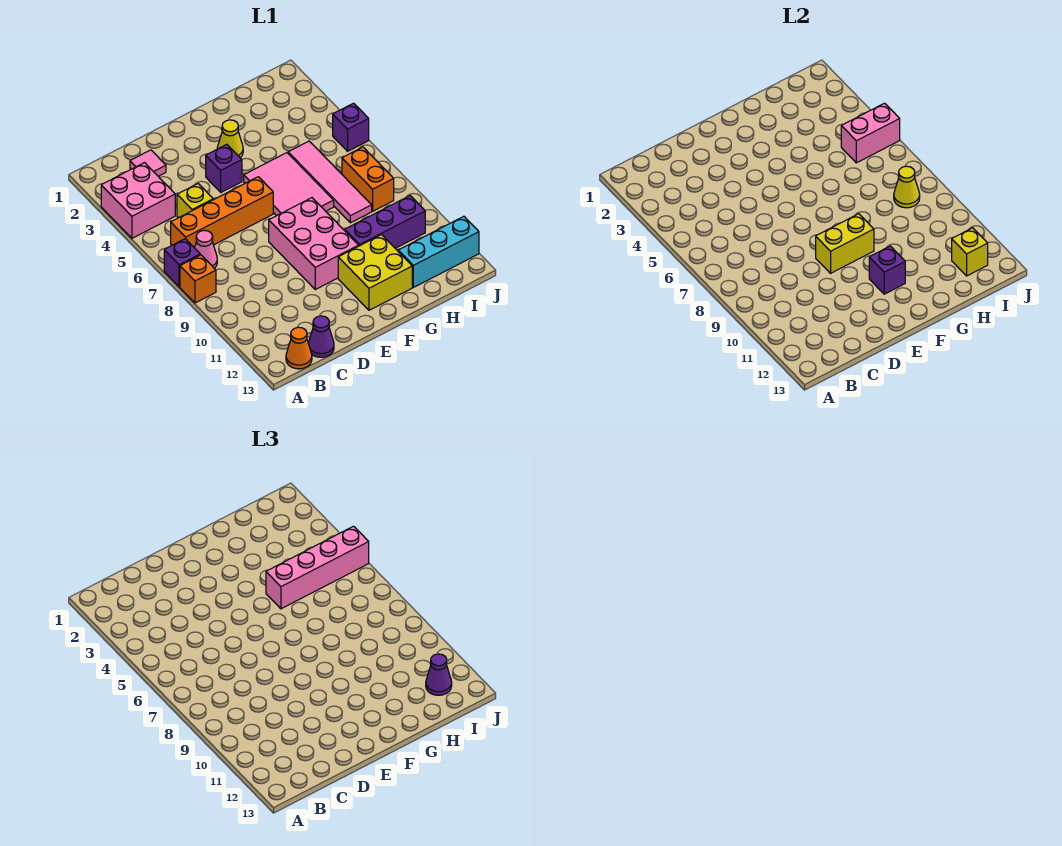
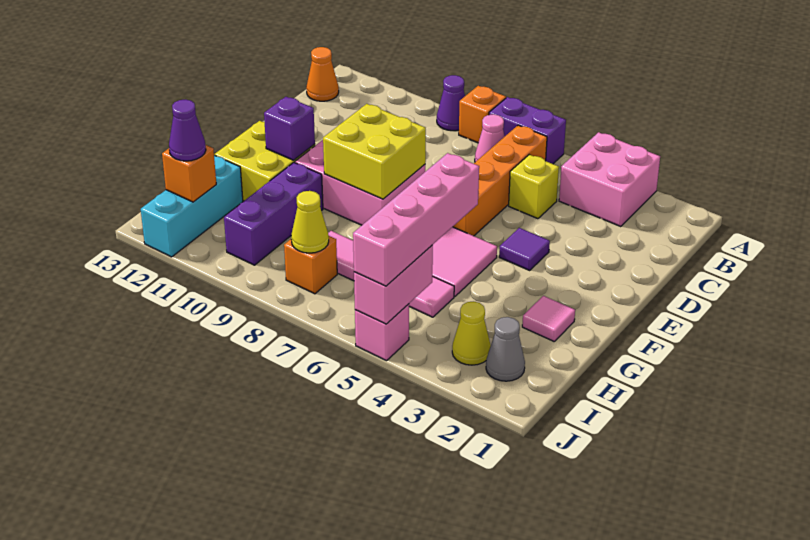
purple 1x1 brick [164,239,200,287] -> purple 1x2 brick [489,97,566,164]
pink 1x1 tile [130,150,166,176] -> pink 1x1 tile moved to [522,296,575,342]
purple 1x1 cone [308,316,334,357] -> purple 1x1 cone moved to [437,75,465,131]
purple 1x1 brick [206,144,242,192] -> purple 1x1 tile [499,228,550,270]
yellow 1x2 brick [816,214,874,273] -> yellow 2x2 brick [323,104,426,199]
yellow 1x1 cone [217,120,243,158] -> yellow 1x1 cone moved to [452,301,491,365]
none -> grey 1x1 cone [486,317,525,381]
orange 1x2 brick [342,147,394,211] -> orange 1x1 brick [284,236,337,294]
yellow 1x1 brick [952,228,988,276] -> orange 1x1 brick [162,145,216,202]
purple 1x1 brick [333,103,369,151] -> pink 1x1 brick [355,304,409,361]

